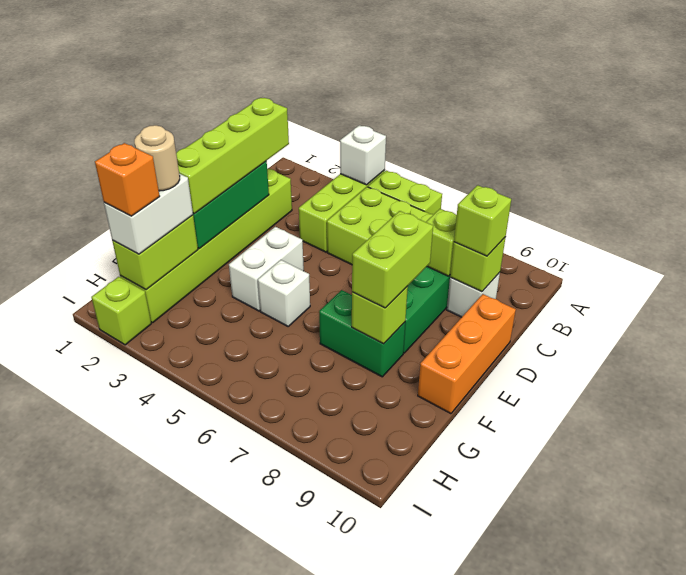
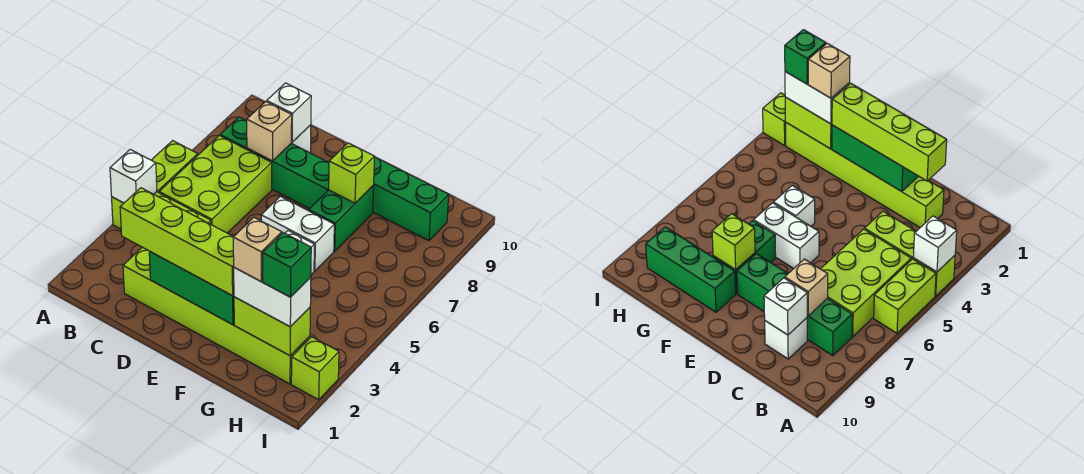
lime 1x1 brick [426,209,457,276] -> tan 1x1 brick [247,102,292,161]
lime 1x1 brick [450,237,506,292] -> white 1x1 brick [267,83,311,142]
lime 1x1 brick [454,185,511,256] -> none
orange 1x3 brick [418,294,516,414] -> none
white 1x2 brick [229,227,304,311] -> white 1x2 brick moved to [261,196,334,271]
lime 1x2 brick [352,211,433,308] -> none
none -> green 1x3 brick [373,157,449,241]
tan 1x1 round brick [134,125,180,191] -> tan 1x1 brick [233,217,282,281]
orange 1x1 brick [95,143,160,216] -> green 1x1 brick [263,233,311,297]

